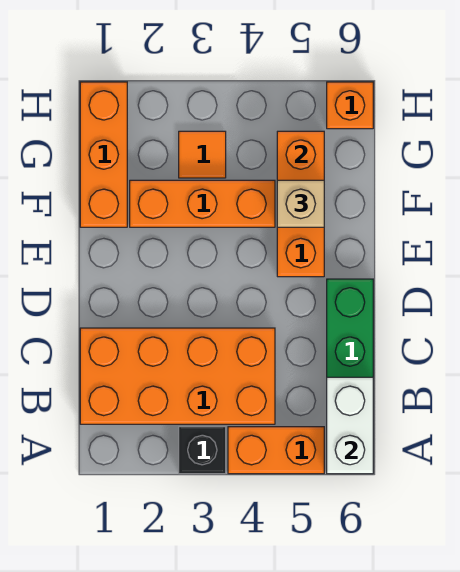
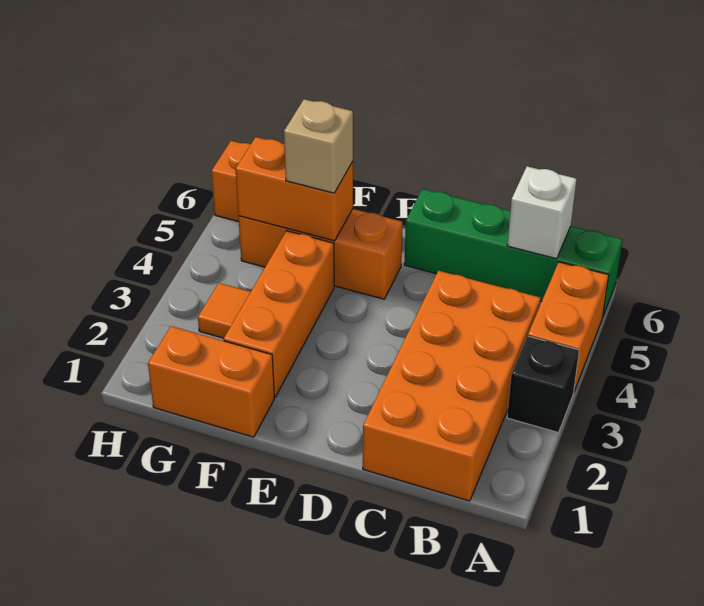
white 1x2 brick [327,377,373,474] -> white 1x1 brick [507,166,576,259]
orange 1x3 brick [80,82,127,227] -> orange 1x2 brick [148,326,274,437]

